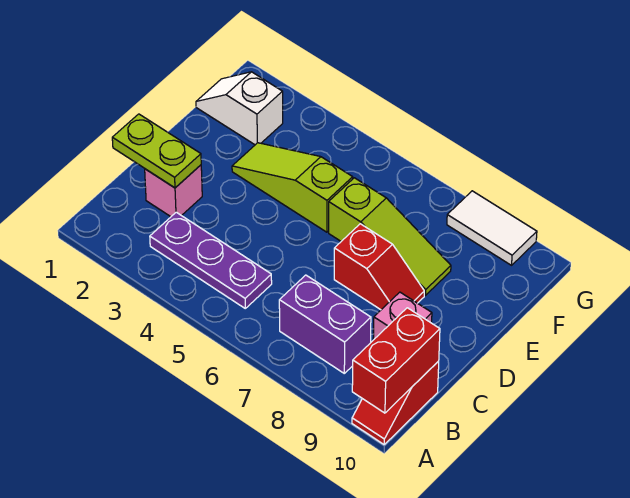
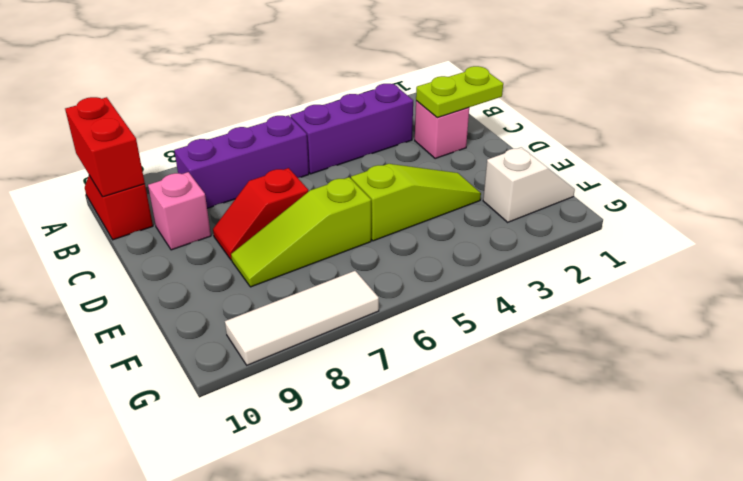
purple 1x3 plate [150,212,272,308] -> purple 1x3 brick [290,84,413,174]
purple 1x2 brick [279,275,371,373] -> purple 1x3 brick [174,115,309,208]
white 1x2 tile [447,191,537,265] -> white 1x3 tile [225,271,379,365]

